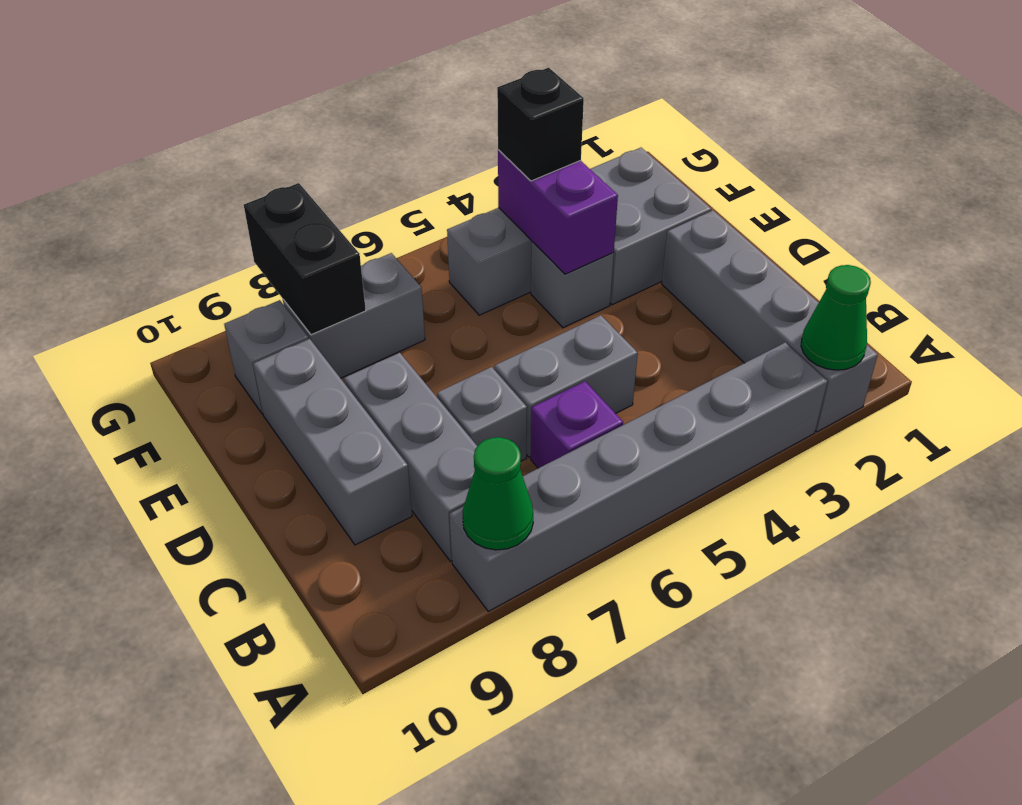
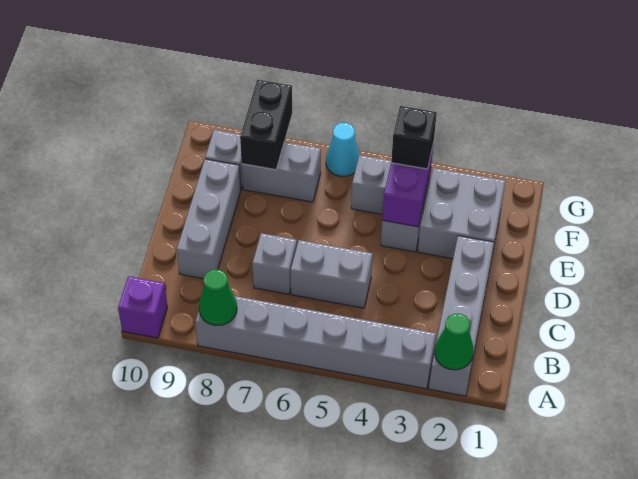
purple 1x1 brick [531,381,623,468] -> purple 1x1 brick moved to [118,276,168,338]
grey 1x3 brick [344,353,477,561] -> none
none -> cyan 1x1 cone [326,123,360,176]

